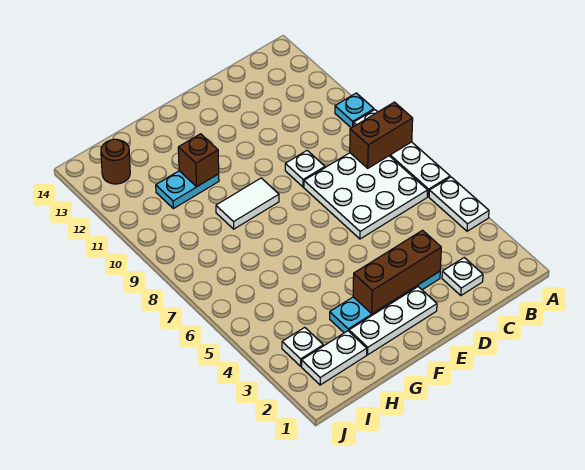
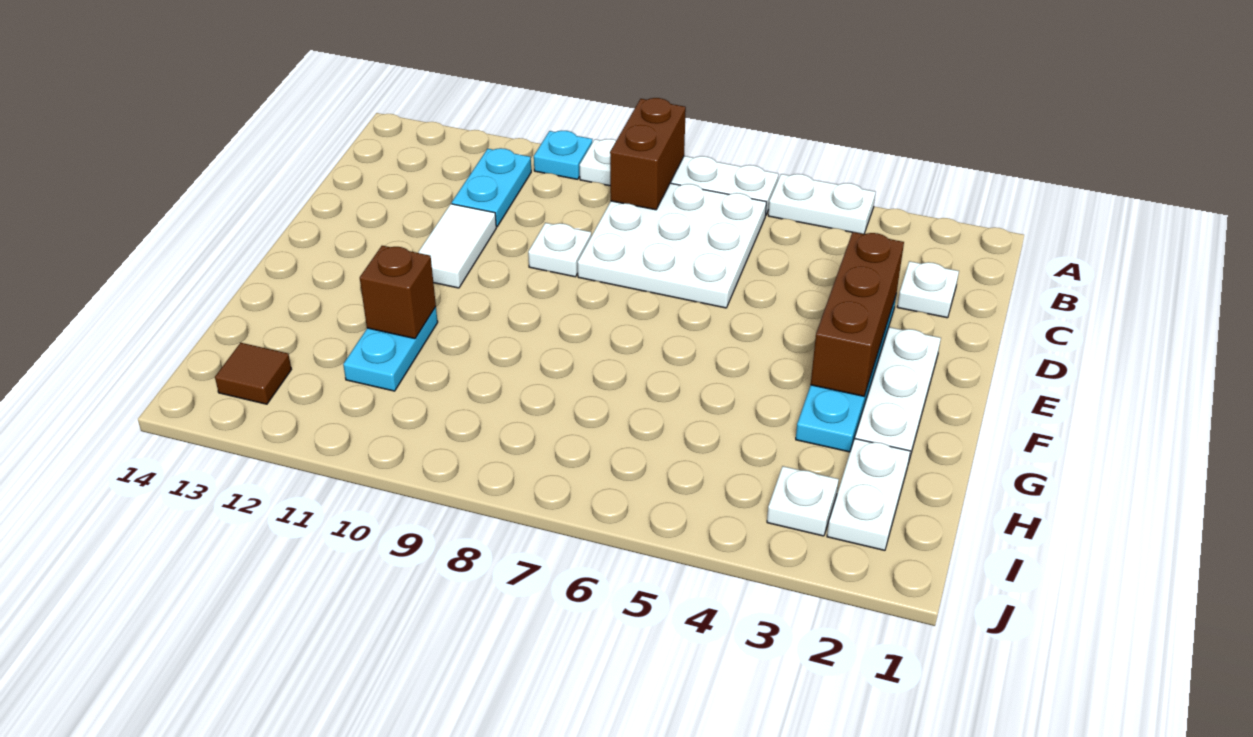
none -> cyan 1x2 plate [451,148,531,227]
white 1x2 tile [216,178,279,229] -> white 1x2 tile moved to [418,204,496,288]
brown 1x1 round brick [101,139,130,184] -> brown 1x1 tile [215,343,291,404]

